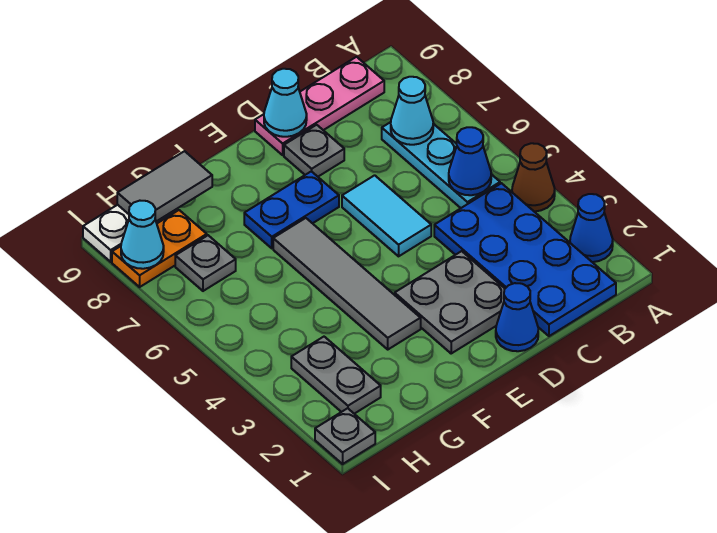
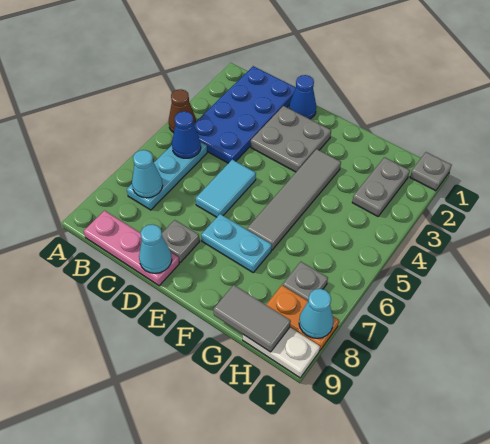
blue 1x1 cone [570,194,613,262] -> none
blue 1x2 plate [244,171,339,248] -> cyan 1x2 plate [201,214,272,272]

